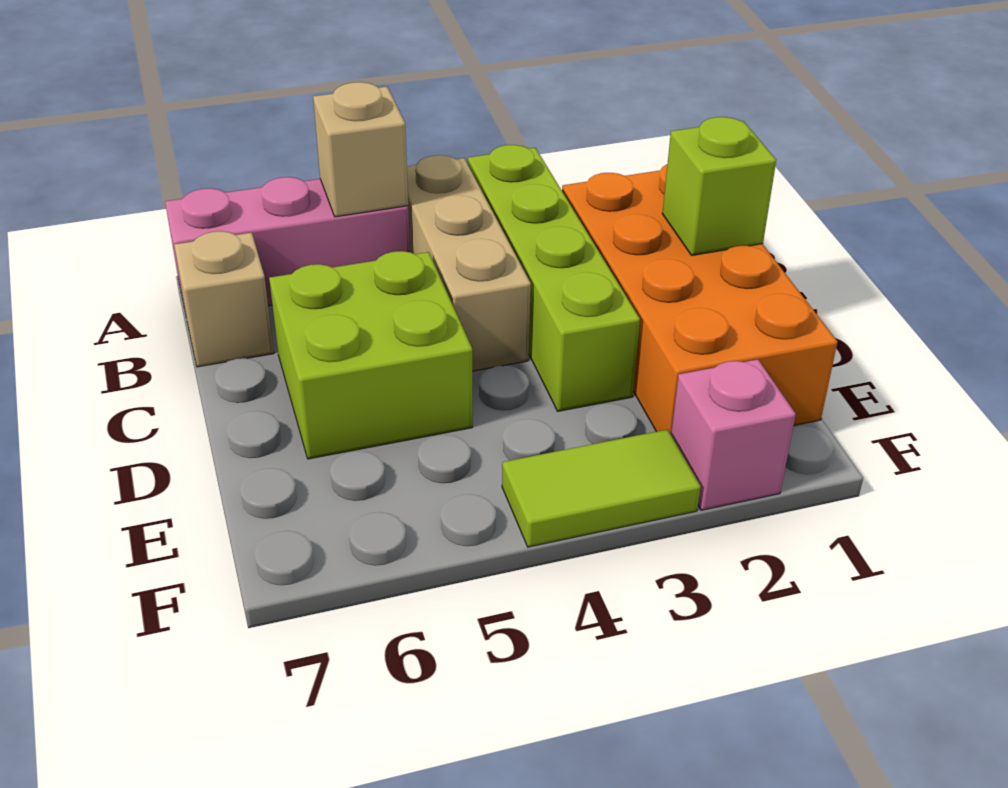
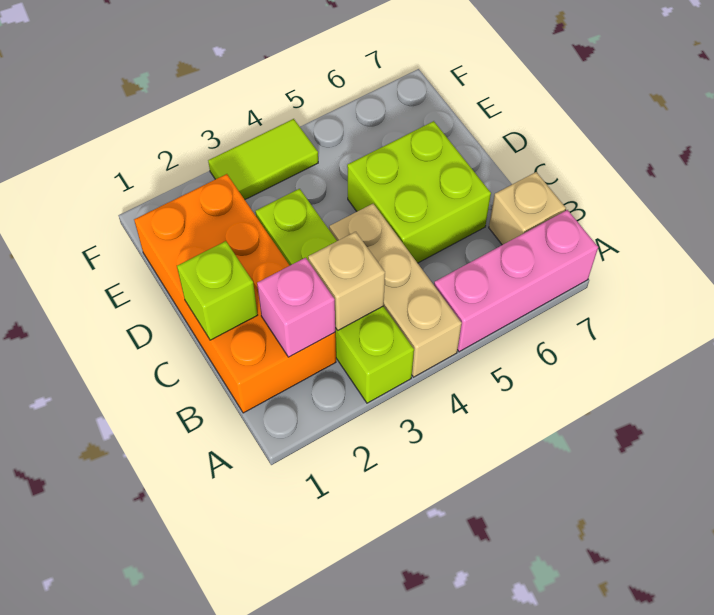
tan 1x1 brick [313,82,408,217] -> tan 1x1 brick moved to [308,232,385,330]
pink 1x1 brick [671,359,796,510] -> pink 1x1 brick moved to [257,258,335,357]

